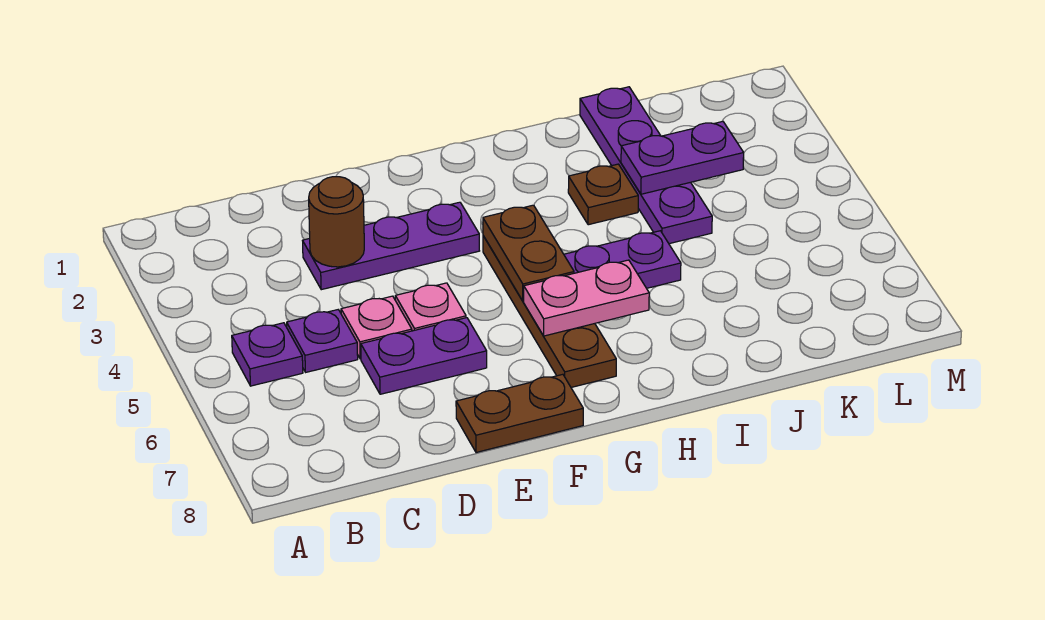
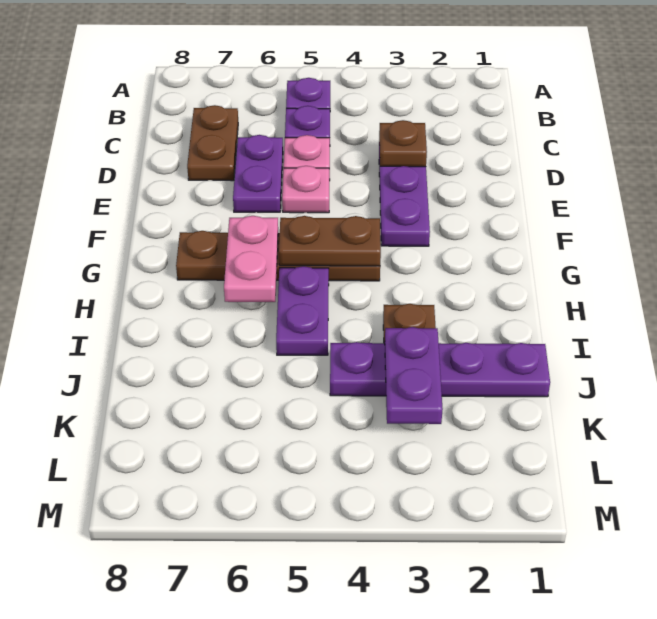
brown 1x1 round brick [309,177,364,267] -> brown 1x1 plate [379,120,427,167]
brown 1x2 plate [456,374,583,453] -> brown 1x2 plate moved to [187,105,238,181]

